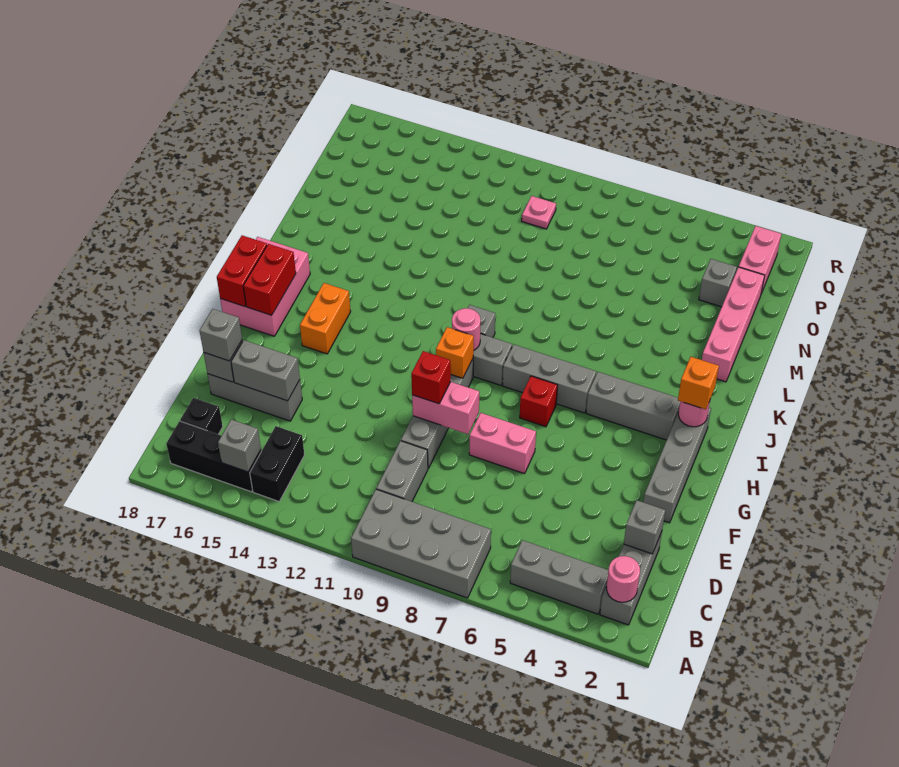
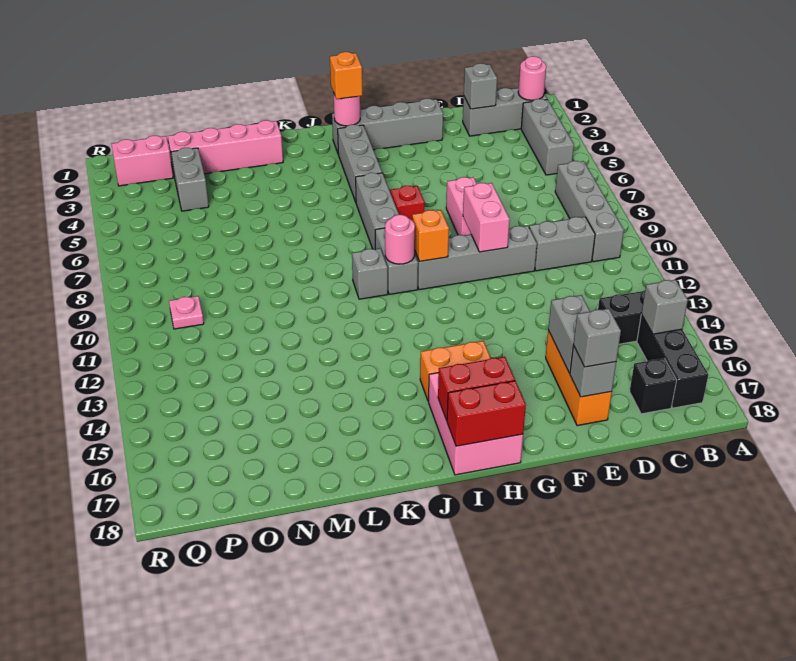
grey 2x4 brick [351,489,491,598] -> grey 1x4 brick [555,161,624,262]
grey 1x3 brick [208,374,302,421] -> orange 1x3 brick [546,330,612,426]
red 1x1 brick [411,351,451,404] -> none
pink 2x3 brick [220,237,310,336] -> pink 2x3 brick turned to [429,373,523,475]
grey 1x1 brick [699,259,737,307] -> grey 1x2 brick [171,148,209,211]

